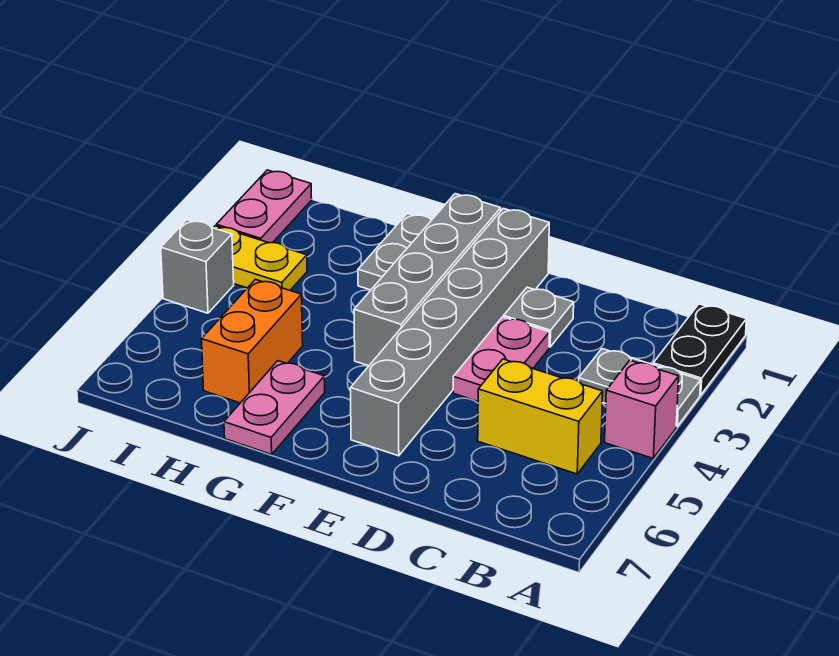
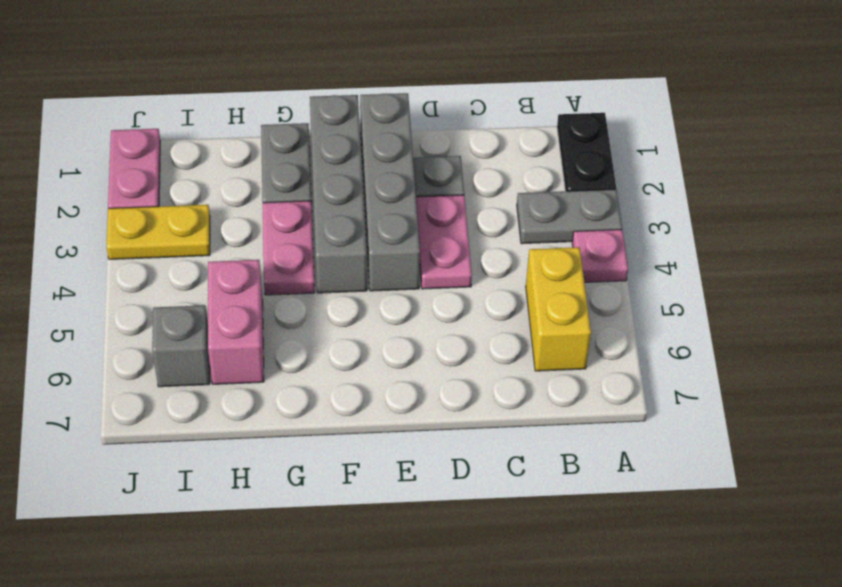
pink 1x1 brick [605,361,679,458] -> pink 1x1 plate [572,230,628,282]
yellow 1x2 brick [478,359,603,474] -> yellow 1x2 brick turned to [526,247,591,371]
grey 1x6 brick [350,208,549,456] -> grey 1x4 brick [360,93,420,291]
pink 1x2 plate [224,361,325,454] -> pink 1x2 plate moved to [263,201,315,295]
orange 1x2 brick [202,279,303,403] -> pink 1x2 brick [208,260,264,384]
grey 1x1 brick [161,220,234,313] -> grey 1x1 brick moved to [152,305,210,387]

